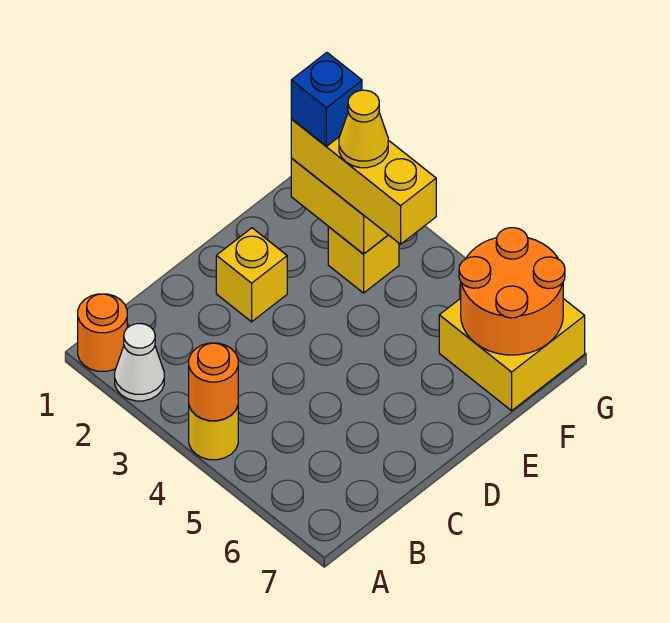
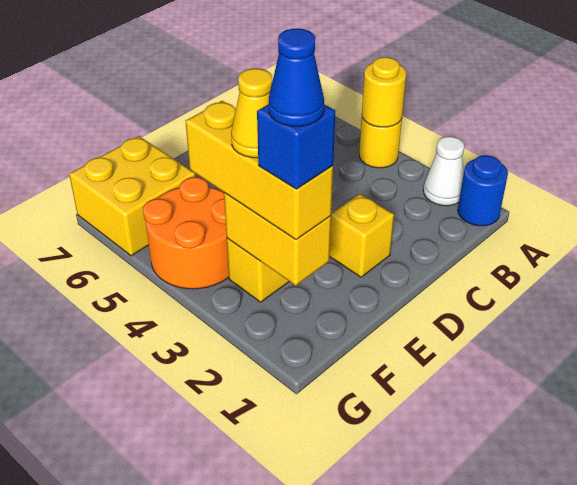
orange 1x1 round brick [78,294,127,371] -> blue 1x1 round brick [458,155,508,226]
orange 1x1 round brick [189,343,238,421] -> yellow 1x1 round brick [362,57,406,127]
none -> blue 1x1 cone [269,29,324,126]
orange 2x2 round brick [459,228,565,355] -> orange 2x2 round brick moved to [143,177,229,289]

